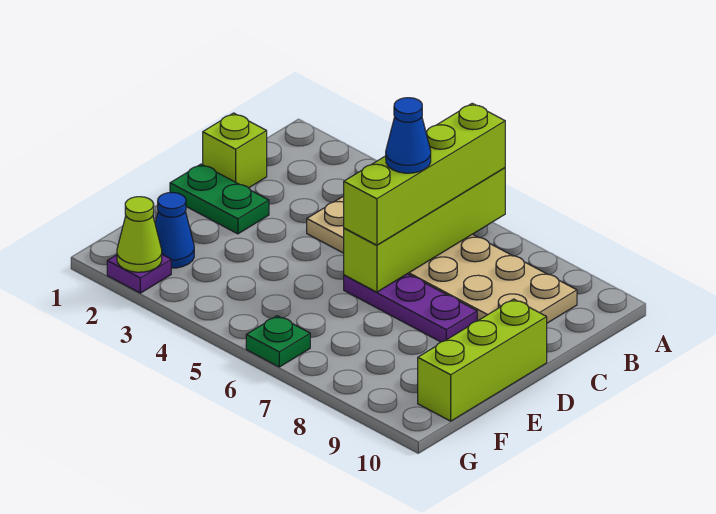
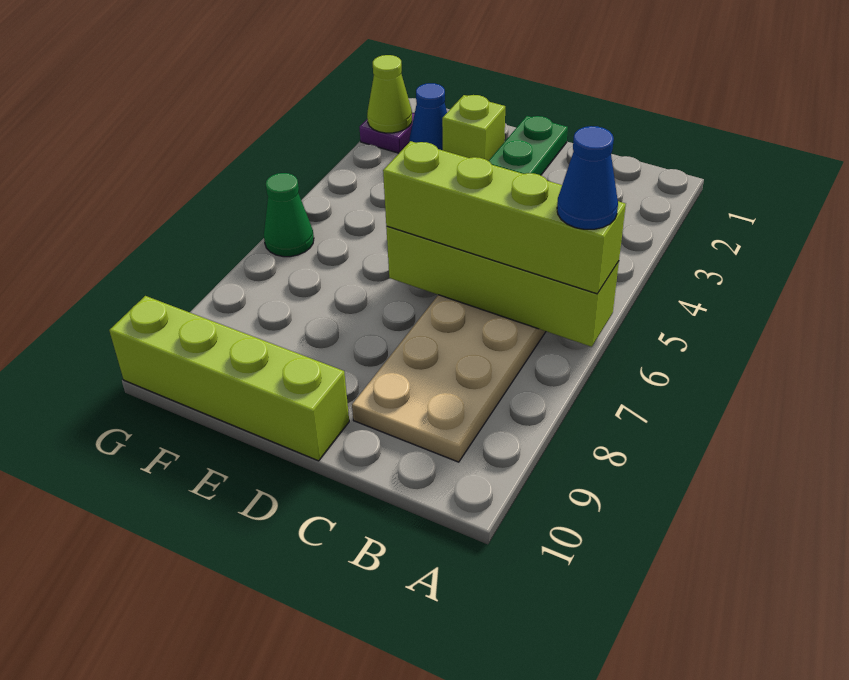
lime 1x1 brick [203,113,267,188] -> lime 1x1 brick moved to [442,95,505,161]
blue 1x1 cone [386,98,431,173] -> blue 1x1 cone moved to [557,126,618,229]
purple 1x3 plate [344,274,477,342] -> none
lime 1x3 brick [418,299,547,421] -> lime 1x4 brick [109,296,349,461]
green 1x1 plate [246,316,310,367] -> green 1x1 cone [264,173,314,257]

